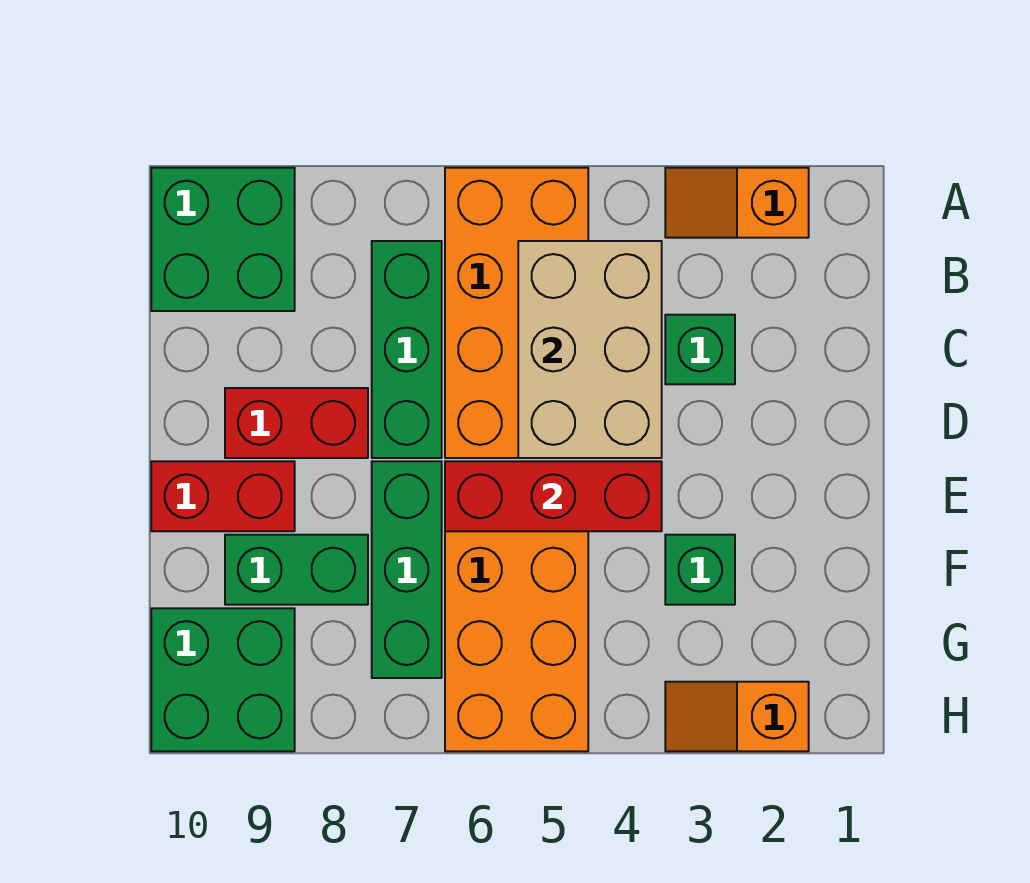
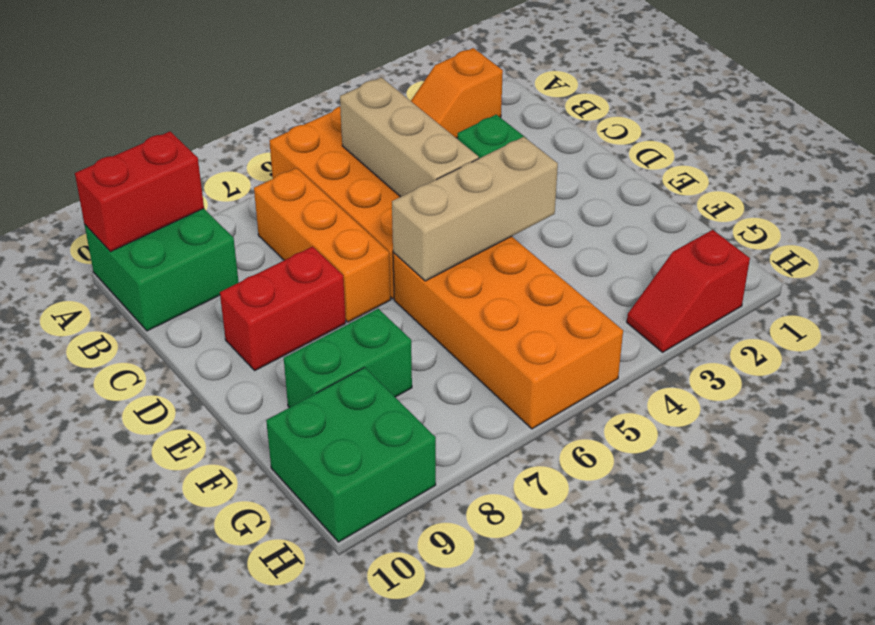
tan 2x3 brick [518,241,662,458] -> tan 1x3 brick [340,77,479,197]
green 1x3 brick [372,241,442,458] -> orange 1x3 brick [254,168,391,322]
red 1x3 brick [445,461,662,531] -> tan 1x3 brick [392,137,558,281]
green 1x3 brick [372,461,442,678] -> none
red 1x2 brick [151,461,295,531] -> red 1x2 brick moved to [75,132,204,252]
green 1x1 brick [665,535,735,605] -> none
orange 1x2 slope [665,682,809,751] -> red 1x2 slope [627,230,750,352]

